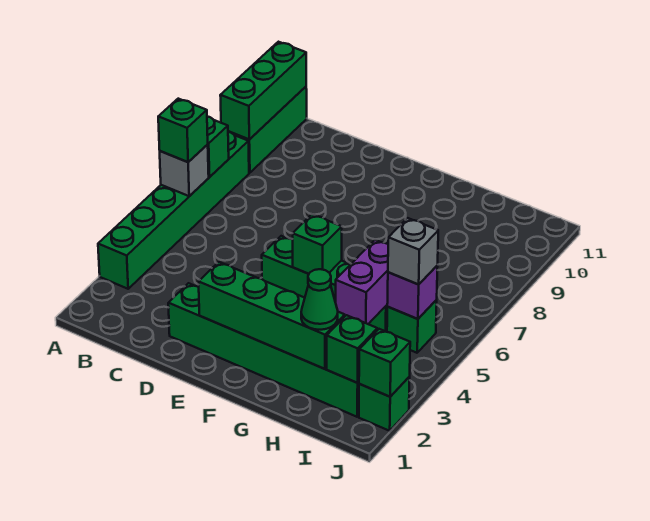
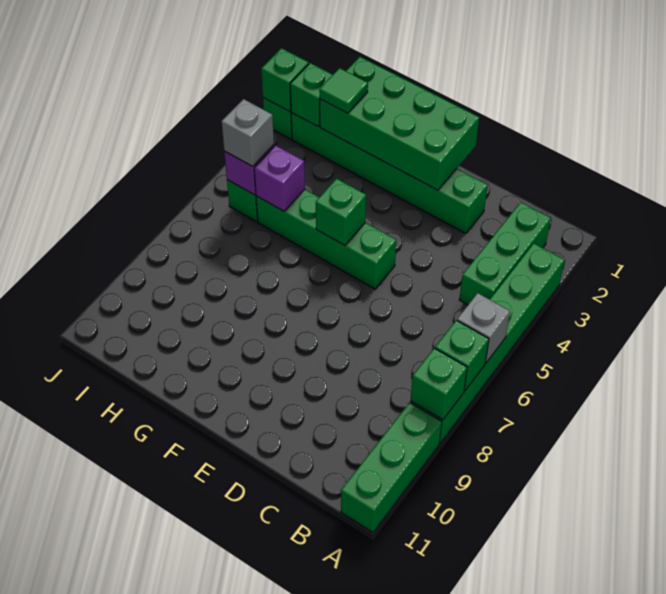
green 1x1 brick [158,99,208,162] -> green 1x1 brick moved to [411,348,467,420]
green 1x3 brick [220,42,306,140] -> green 1x3 brick moved to [459,202,551,305]
green 1x4 brick [199,262,345,369] -> green 2x4 brick [320,57,479,190]
green 1x1 cone [301,269,338,330] -> green 1x1 tile [319,68,368,113]
purple 1x2 brick [336,240,388,324] -> purple 1x1 brick [254,145,305,211]

